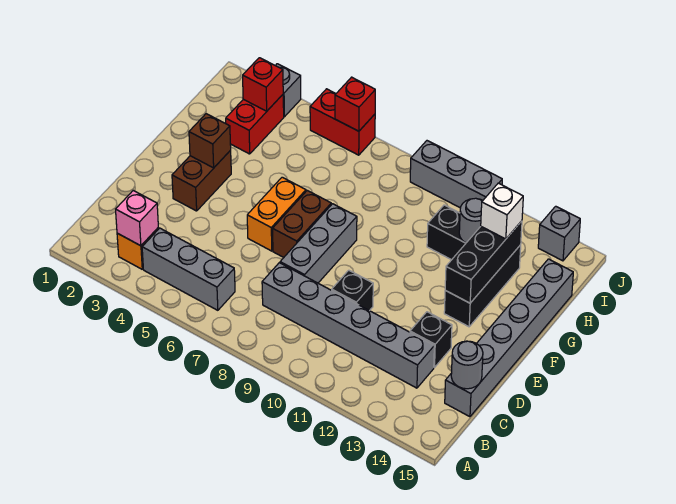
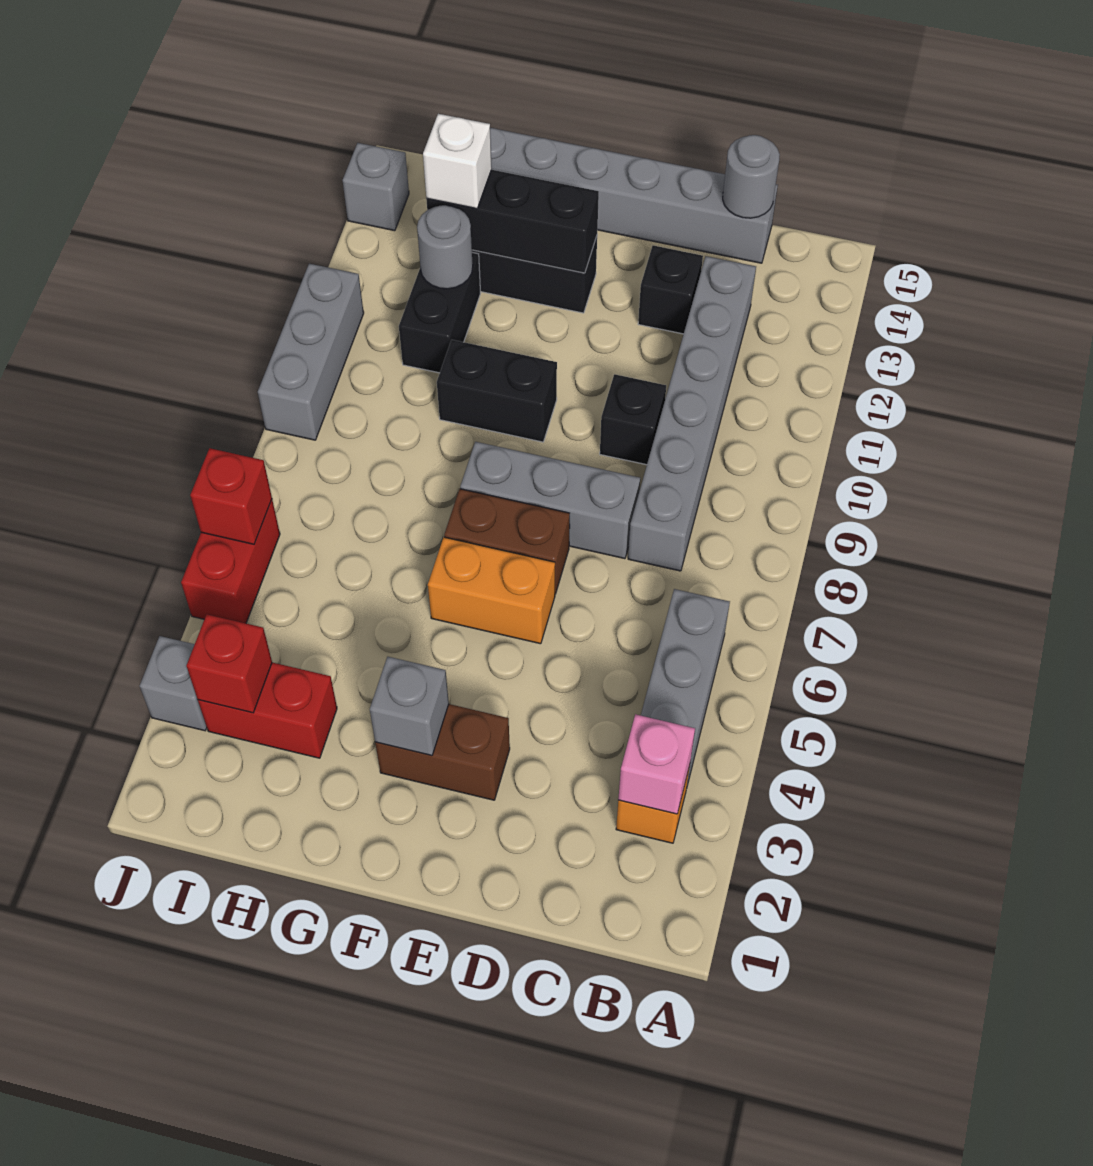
brown 1x1 brick [189,114,231,168] -> grey 1x1 brick [370,657,449,756]
none -> black 1x2 brick [437,340,557,442]

